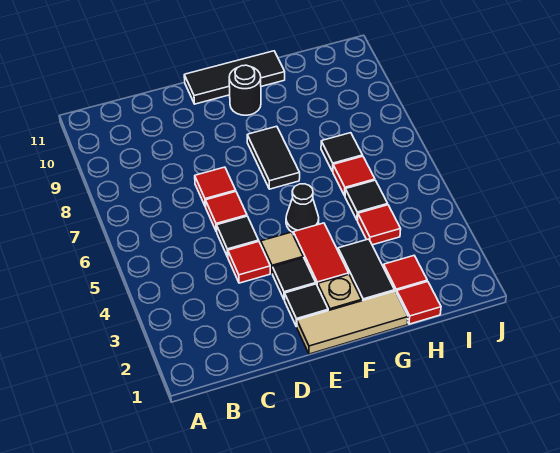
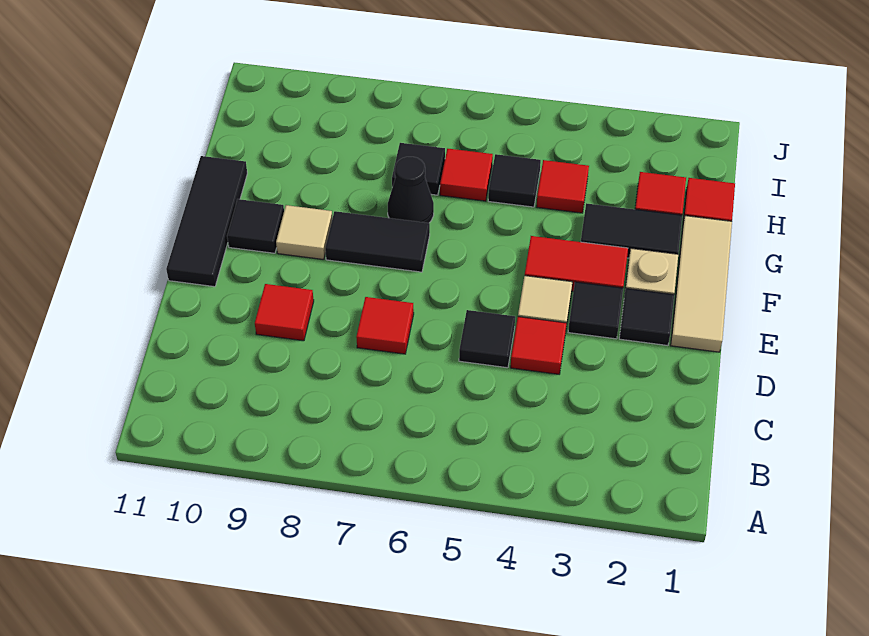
red 1x1 tile [206,192,247,232] -> red 1x1 tile moved to [255,284,314,341]
black 1x1 cone [286,184,319,232] -> black 1x1 cone moved to [388,157,434,223]
none -> tan 1x1 tile [276,205,332,260]
black 1x1 round brick [229,65,261,115] -> black 1x1 tile [227,199,284,253]

